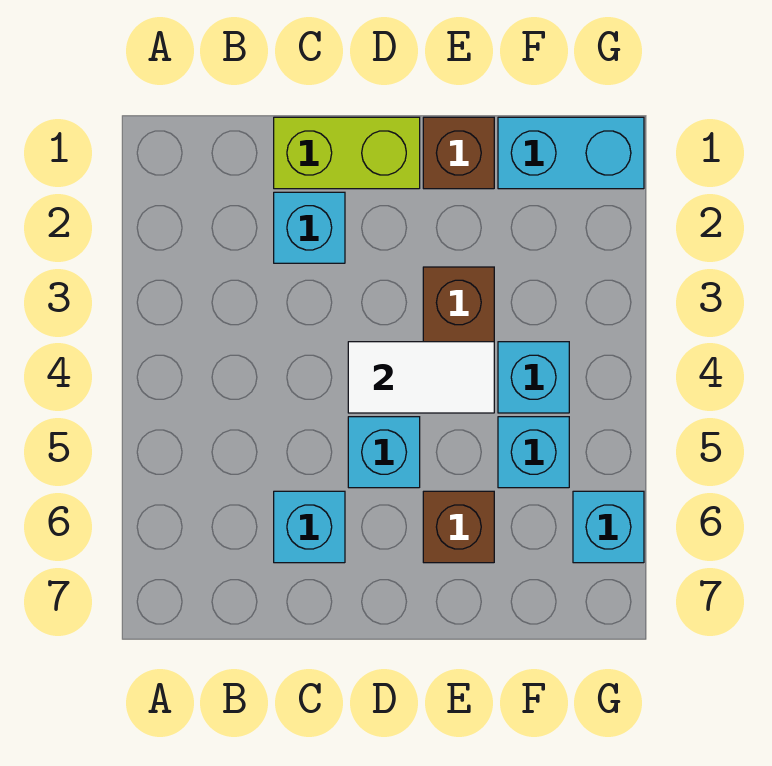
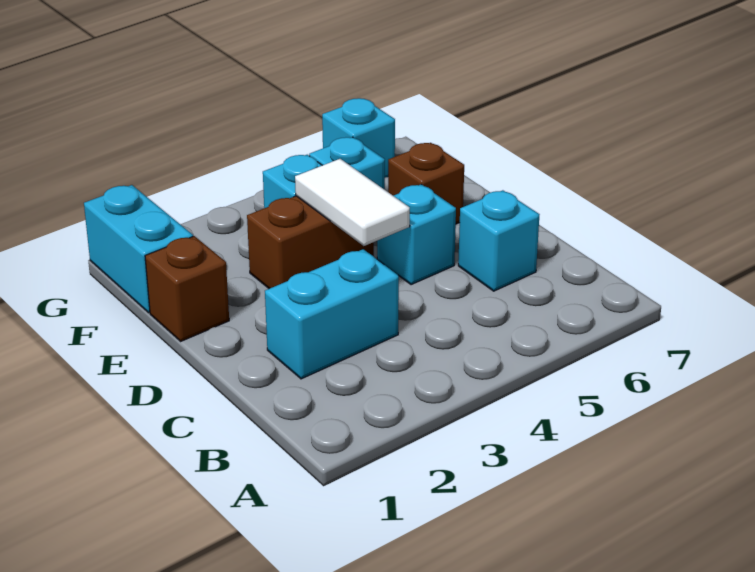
lime 1x2 brick [274,117,420,189] -> none
cyan 1x1 brick [274,192,345,263] -> cyan 1x2 brick [265,249,399,379]

